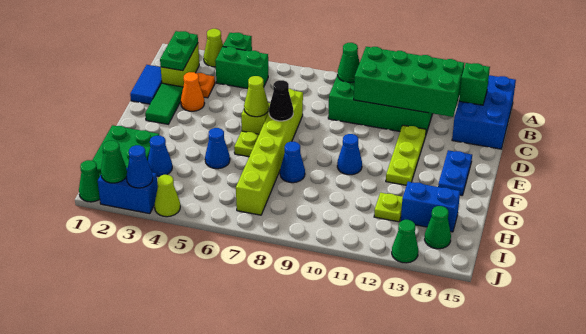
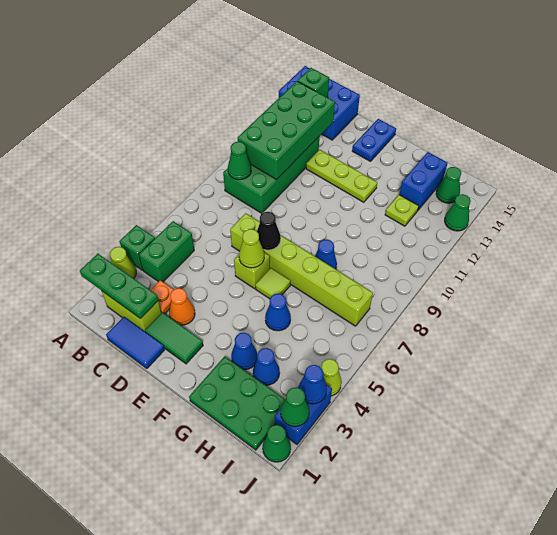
green 1x2 plate [160,31,198,71] -> green 1x3 plate [80,254,158,319]
blue 1x2 plate [438,150,472,195] -> blue 1x2 plate turned to [352,119,396,161]
lime 1x1 plate [234,131,259,157] -> lime 1x1 tile [255,268,291,299]
blue 1x1 cone [337,134,362,175] -> blue 1x1 cone moved to [231,333,257,370]

